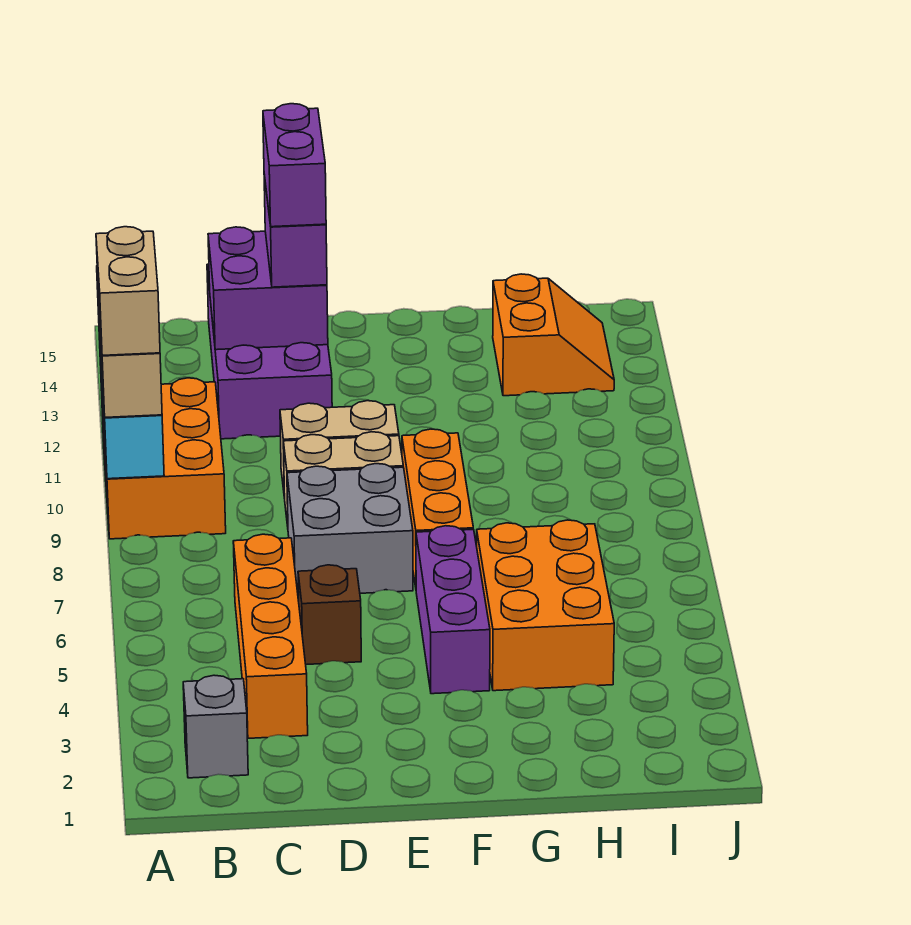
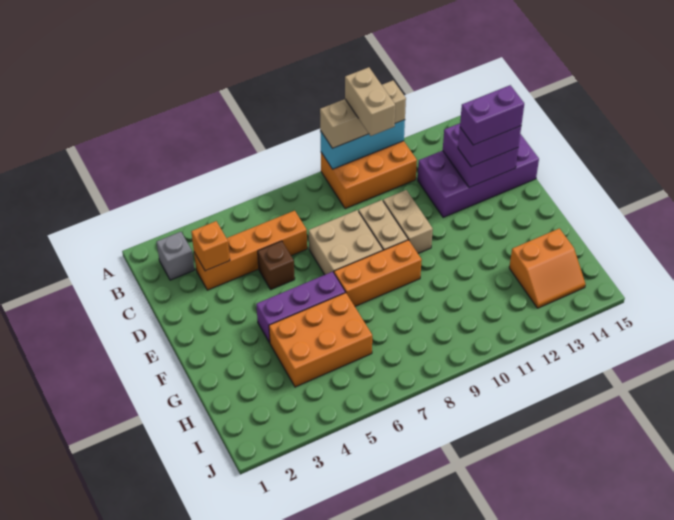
tan 1x2 brick [96,227,160,355] -> tan 1x2 brick turned to [345,67,395,136]
none -> orange 1x1 brick [191,221,230,271]
grey 2x2 brick [287,464,413,596] -> tan 2x2 brick [309,210,383,275]

